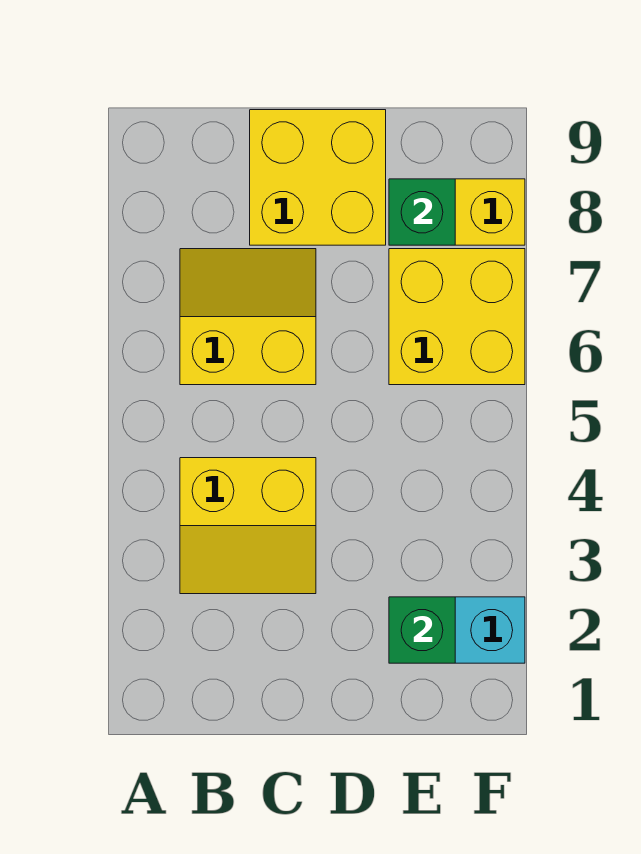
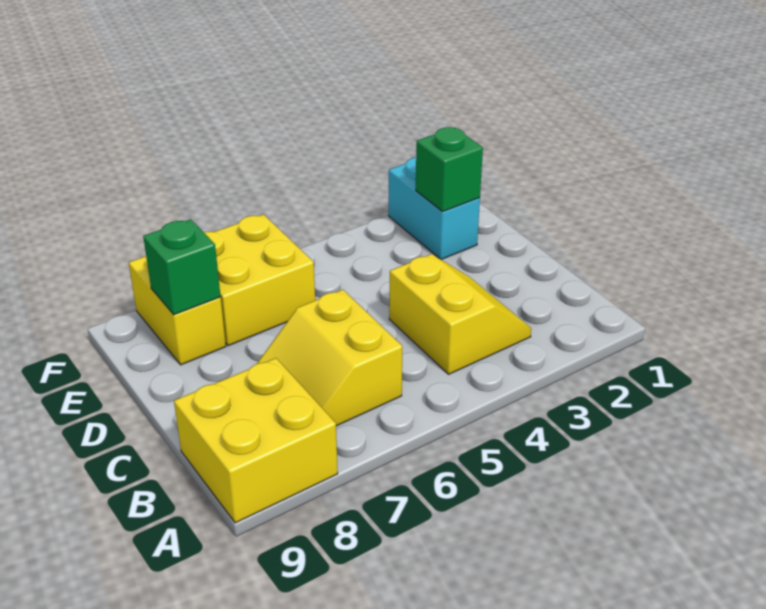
yellow 2x2 brick [250,110,386,245] -> yellow 2x2 brick moved to [174,358,338,523]

